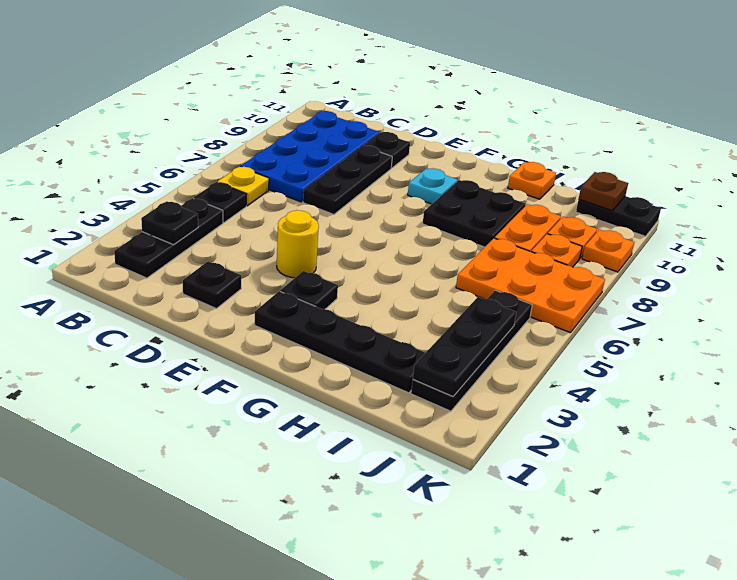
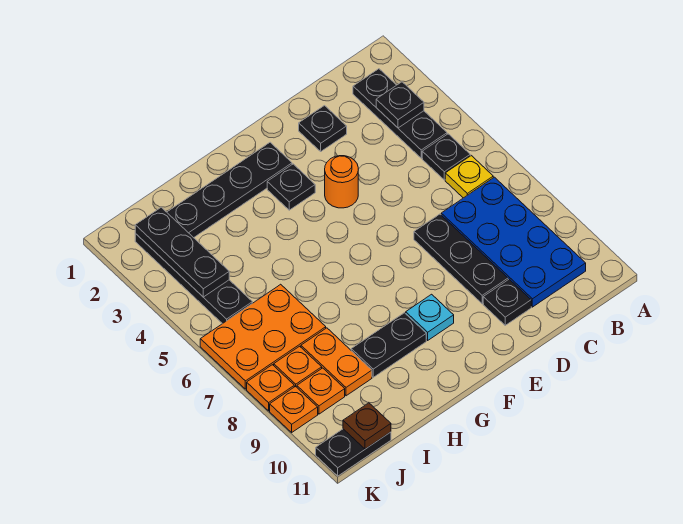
yellow 1x1 round brick [277,210,319,278] -> orange 1x1 round brick [325,156,358,208]
black 2x2 plate [423,180,525,247] -> black 1x2 plate [351,313,426,377]
orange 1x1 plate [508,162,556,199] -> orange 1x1 plate moved to [247,365,294,411]

